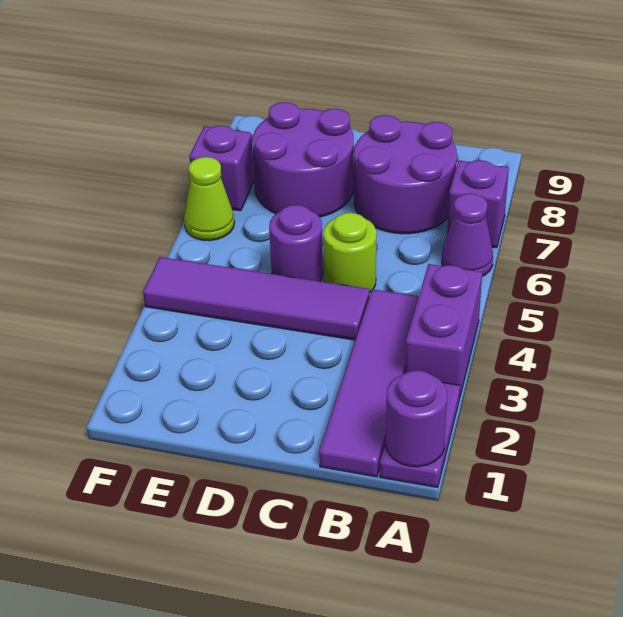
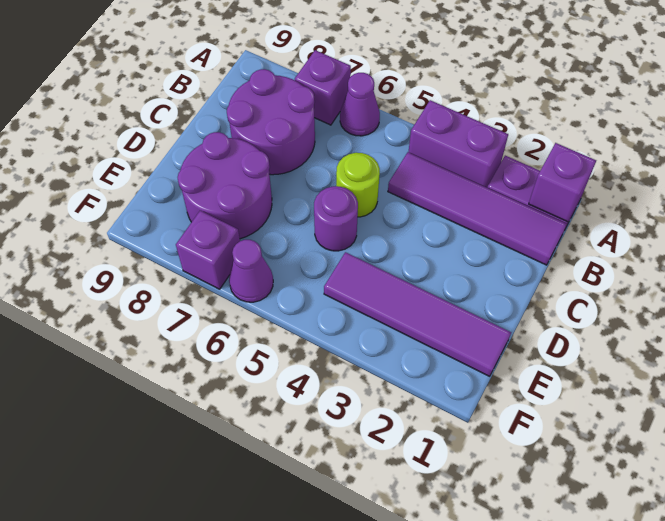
purple 1x1 round brick [386,370,447,467] -> purple 1x1 brick [529,143,596,222]
purple 1x4 tile [143,257,369,340] -> purple 1x4 tile turned to [324,252,511,376]
lime 1x1 cone [184,157,234,241] -> purple 1x1 cone [229,240,273,302]

